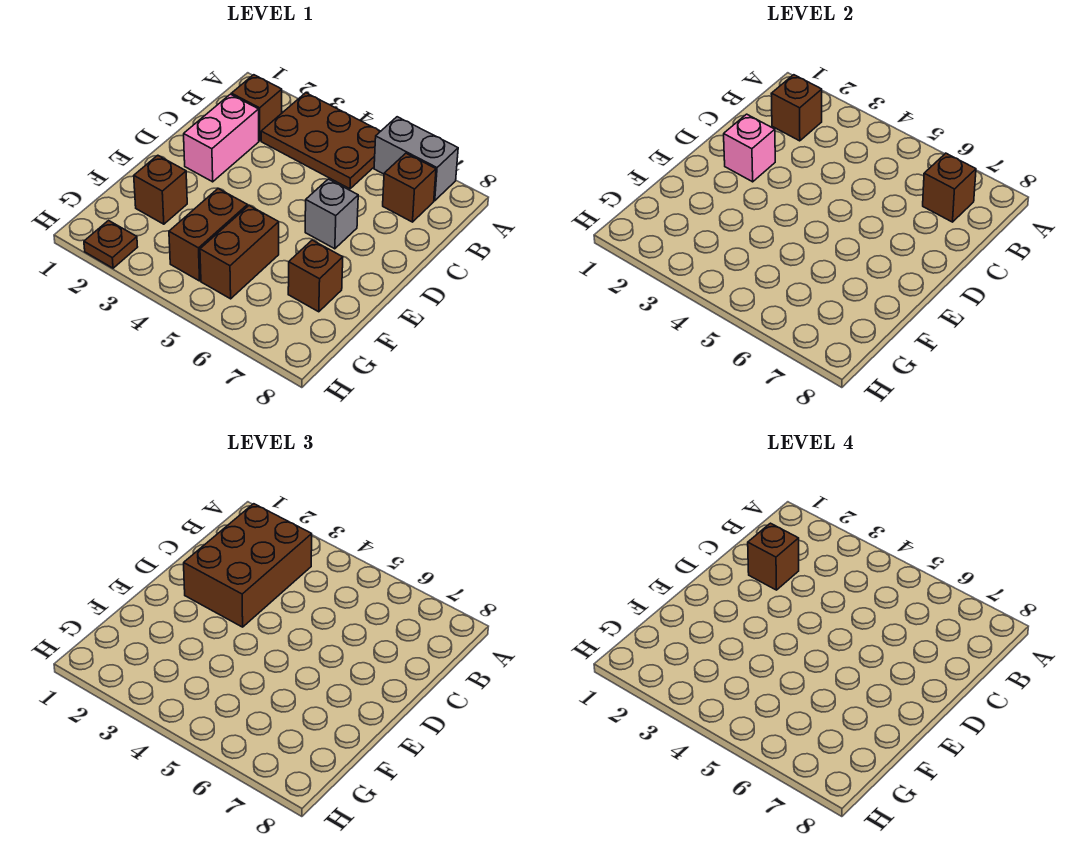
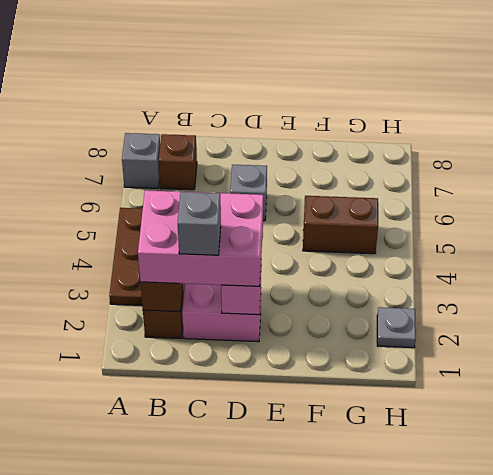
grey 1x2 brick [374,117,458,201] -> grey 1x1 brick [122,133,160,188]
brown 2x3 brick [184,504,312,627] -> pink 2x3 brick [138,190,263,286]
brown 1x1 brick [923,153,976,222] -> none
brown 1x1 brick [748,523,799,590] -> grey 1x1 brick [178,192,221,255]
brown 1x1 brick [134,155,187,224] -> none
brown 1x2 brick [169,189,247,281] -> none
brown 1x1 brick [288,240,343,312] -> none
brown 1x1 plate [84,221,137,268] -> grey 1x1 plate [377,307,416,348]

